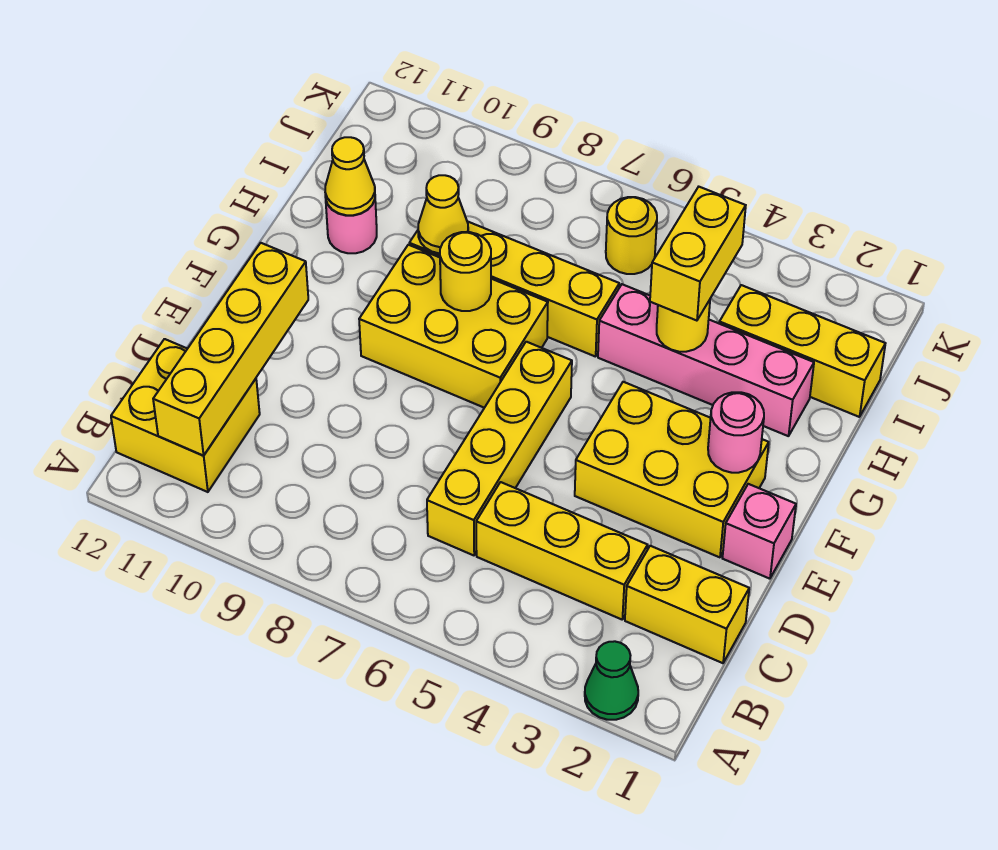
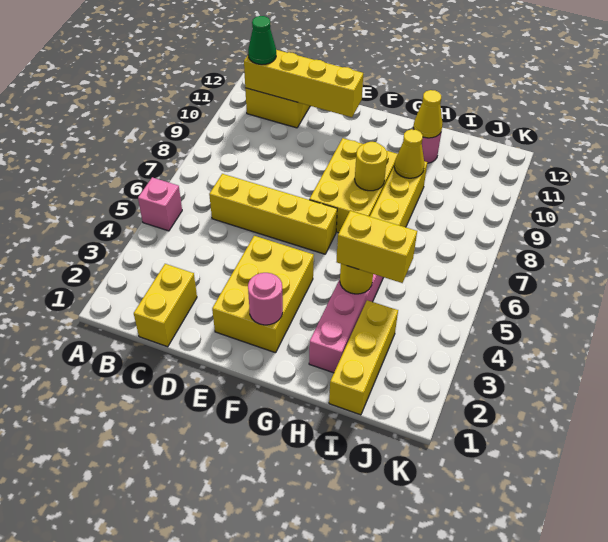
green 1x1 cone [585,641,638,720] -> green 1x1 cone moved to [248,16,276,65]
yellow 1x3 brick [476,482,648,619] -> none
pink 1x1 brick [722,484,796,579] -> pink 1x1 brick moved to [138,177,182,231]
yellow 1x1 round brick [606,197,657,274] -> none

